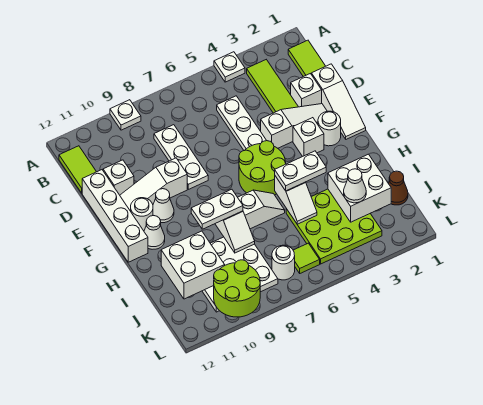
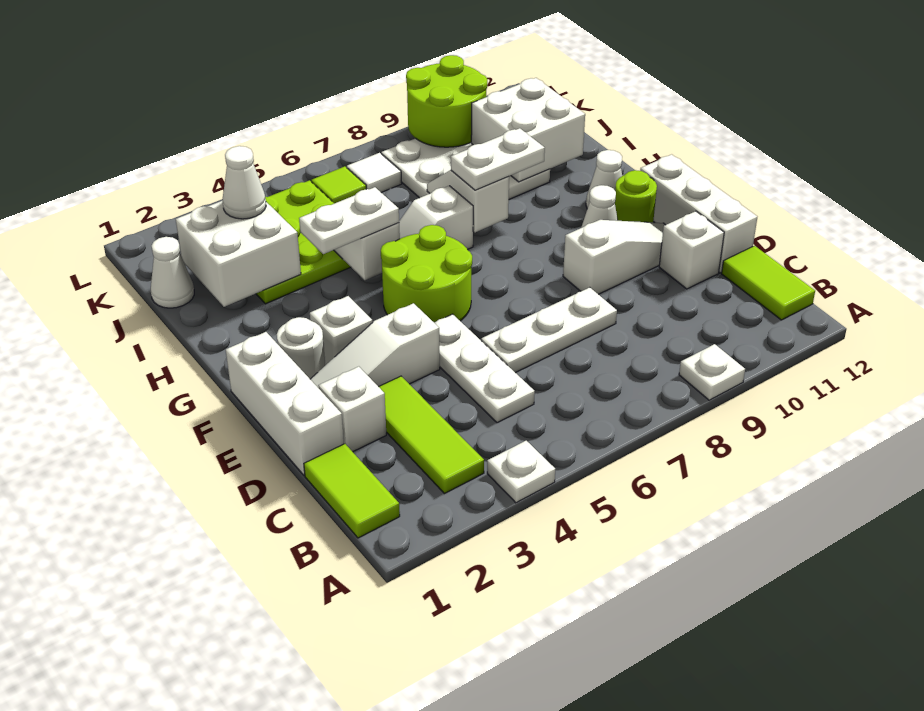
white 1x3 plate [154,125,208,189] -> white 1x3 plate turned to [481,287,617,373]
white 1x3 slope [312,64,366,139] -> white 1x3 brick [226,332,344,475]
white 1x4 brick [82,170,148,262] -> white 1x3 brick [640,154,757,273]
white 1x1 round brick [131,198,153,231] -> lime 1x1 round brick [615,170,657,222]
brown 1x1 cone [389,171,408,205] -> white 1x1 cone [151,237,194,308]
white 1x1 round brick [272,245,295,280] -> white 1x1 tile [347,153,402,192]

